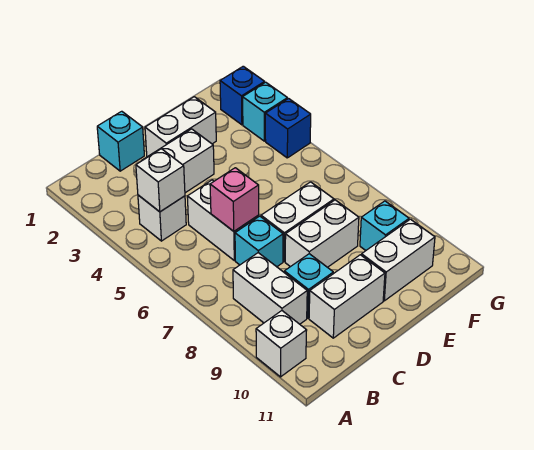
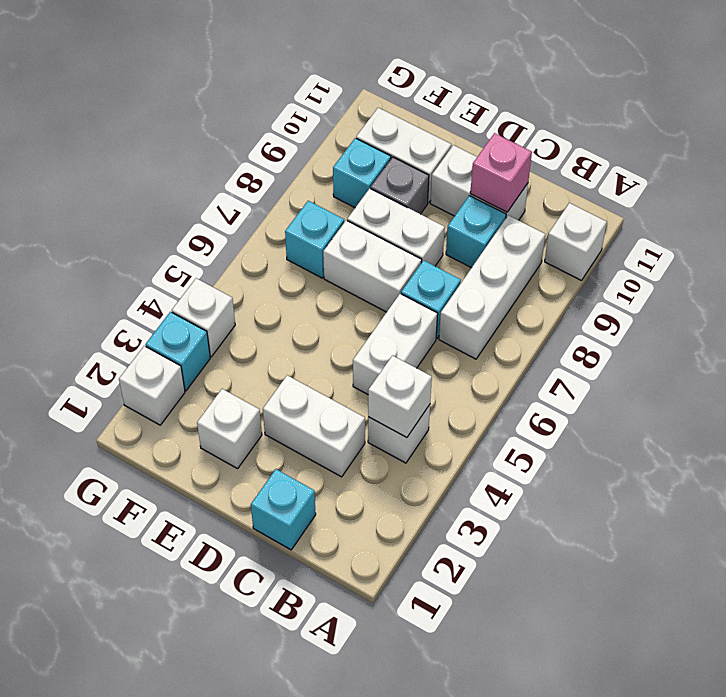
white 1x2 brick [233,253,307,324] -> white 1x3 brick [439,215,545,359]
pink 1x1 brick [210,168,259,231] -> pink 1x1 brick moved to [470,133,532,212]
white 1x2 brick [145,97,216,157] -> white 1x1 brick [197,389,262,469]
none -> grey 1x1 brick [371,157,429,214]
none -> cyan 1x1 brick [285,201,344,278]
blue 1x1 brick [220,66,265,125] -> white 1x1 brick [119,346,185,425]
blue 1x1 brick [265,99,311,158] -> white 1x1 brick [172,278,235,357]

